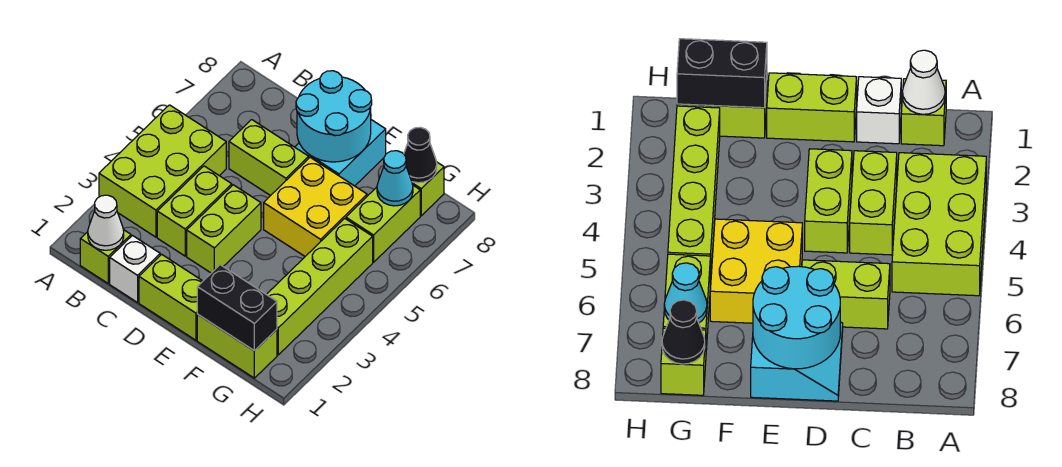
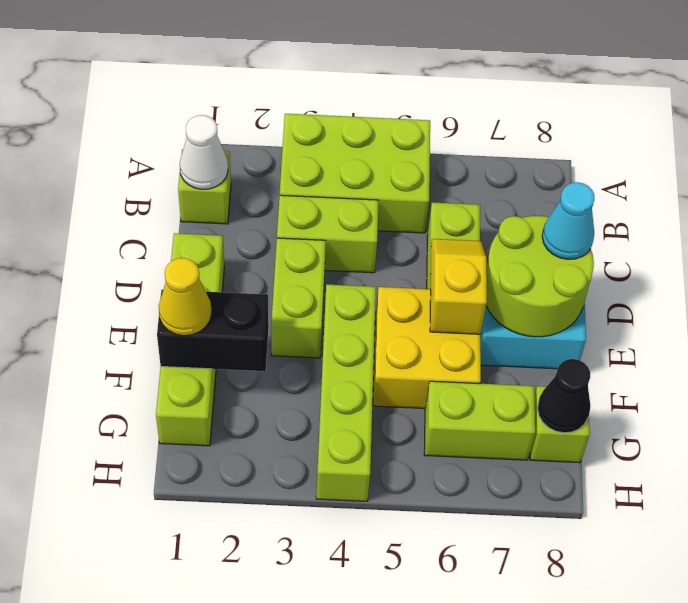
white 1x1 brick [110,236,160,302] -> none
lime 1x2 brick [187,185,261,273] -> lime 1x2 brick turned to [271,238,326,358]
none -> yellow 1x2 slope [430,239,487,334]
cyan 2x2 round brick [296,71,372,162] -> lime 2x2 round brick [486,216,594,337]
black 1x2 brick [197,265,277,351] -> black 1x2 brick turned to [157,290,269,371]
none -> yellow 1x1 cone [159,258,212,336]
lime 1x4 brick [267,218,373,355] -> lime 1x4 brick turned to [316,285,376,501]
cyan 1x1 cone [377,151,413,206] -> cyan 1x1 cone moved to [542,182,594,259]

